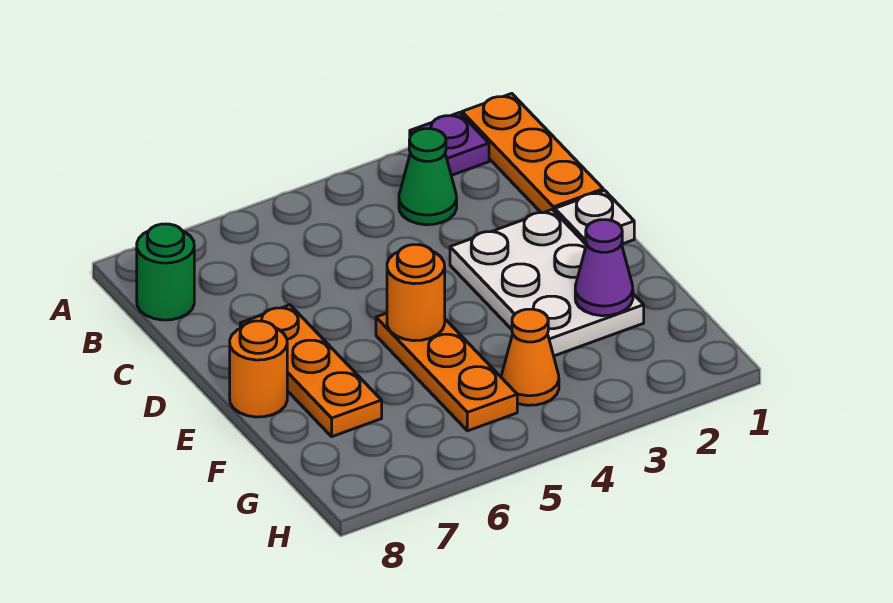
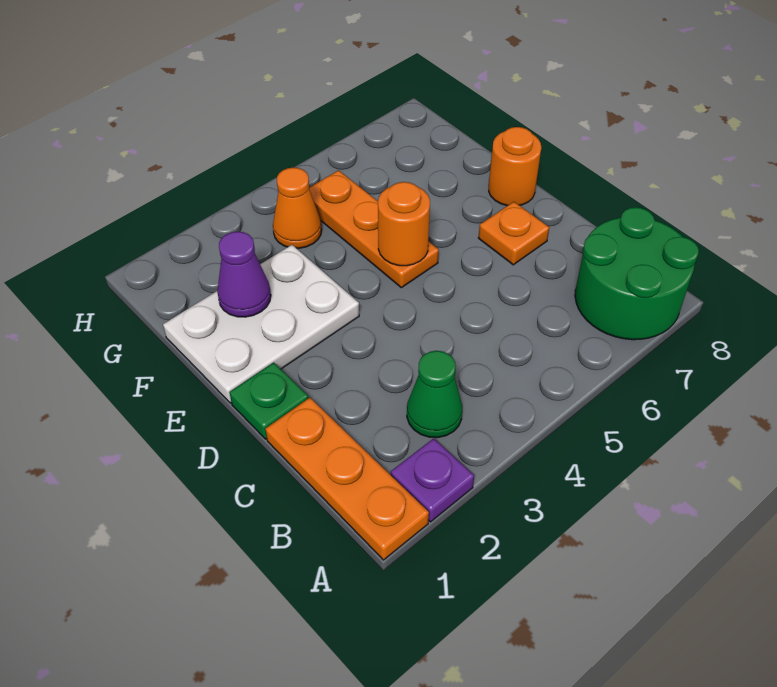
green 1x1 round brick [137,224,194,320] -> green 2x2 round brick [575,207,699,340]
white 1x1 plate [555,190,634,244] -> green 1x1 plate [230,363,308,439]
white 2x3 plate [450,210,644,356] -> white 2x3 plate turned to [163,245,359,403]
orange 1x3 plate [240,305,382,437] -> orange 1x1 plate [478,202,549,265]

